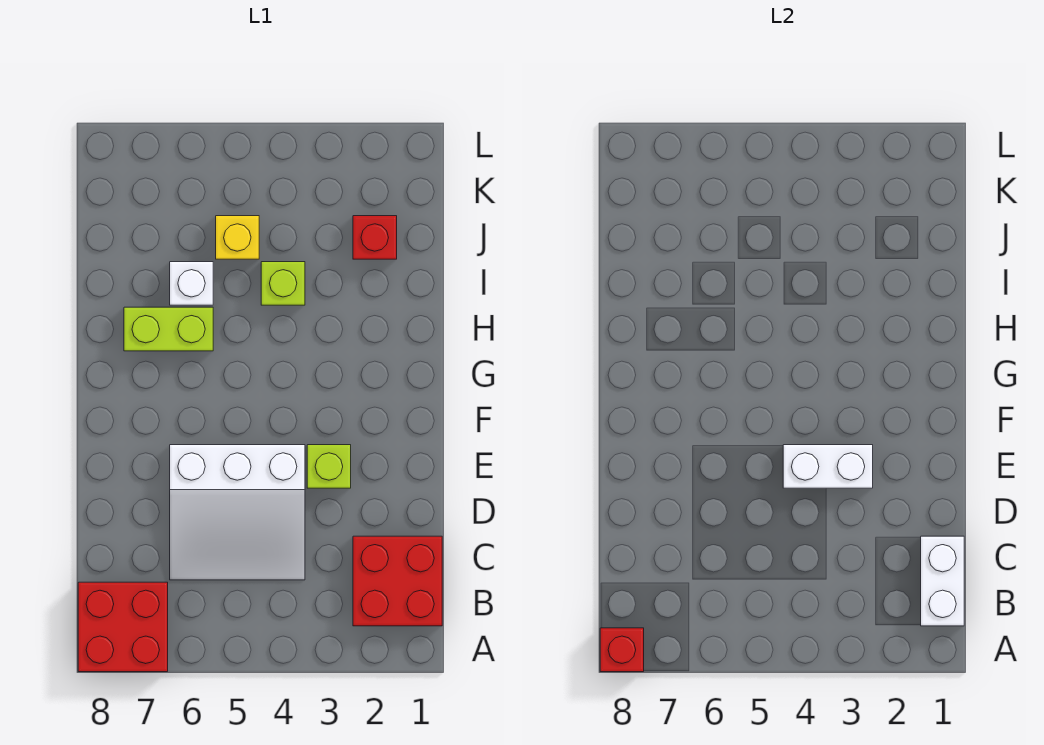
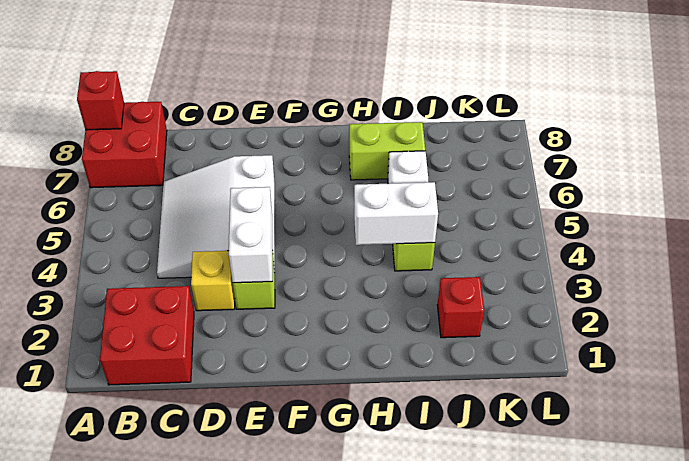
white 1x2 brick [921,536,964,626] -> white 1x2 brick moved to [354,182,438,245]
lime 1x2 brick [124,307,213,351] -> lime 1x2 brick turned to [349,122,425,180]
yellow 1x1 brick [216,216,259,259] -> yellow 1x1 brick moved to [191,251,235,311]

